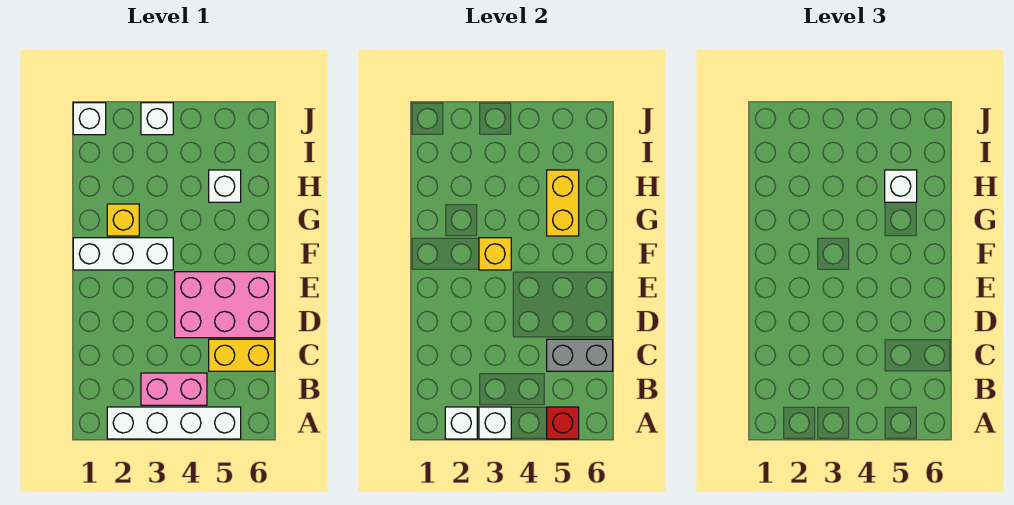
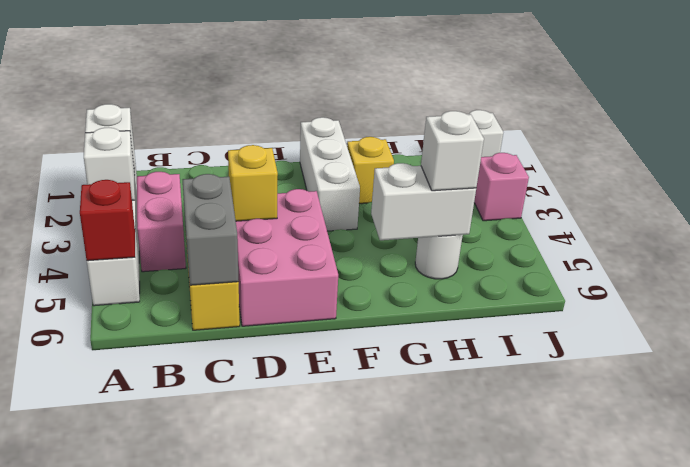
yellow 1x1 brick [479,238,511,270] -> yellow 1x1 brick moved to [228,145,278,221]
yellow 1x2 brick [547,170,579,236] -> white 1x2 brick [371,163,476,240]
white 1x1 brick [209,170,241,202] -> white 1x1 round brick [415,235,463,279]
white 1x1 brick [141,103,173,135] -> pink 1x1 brick [474,153,529,221]

